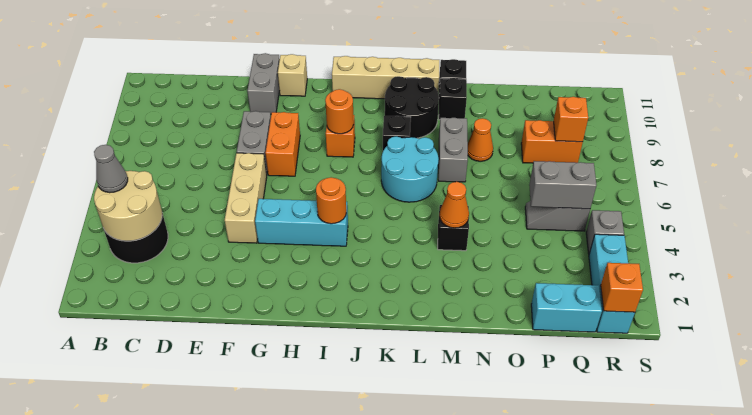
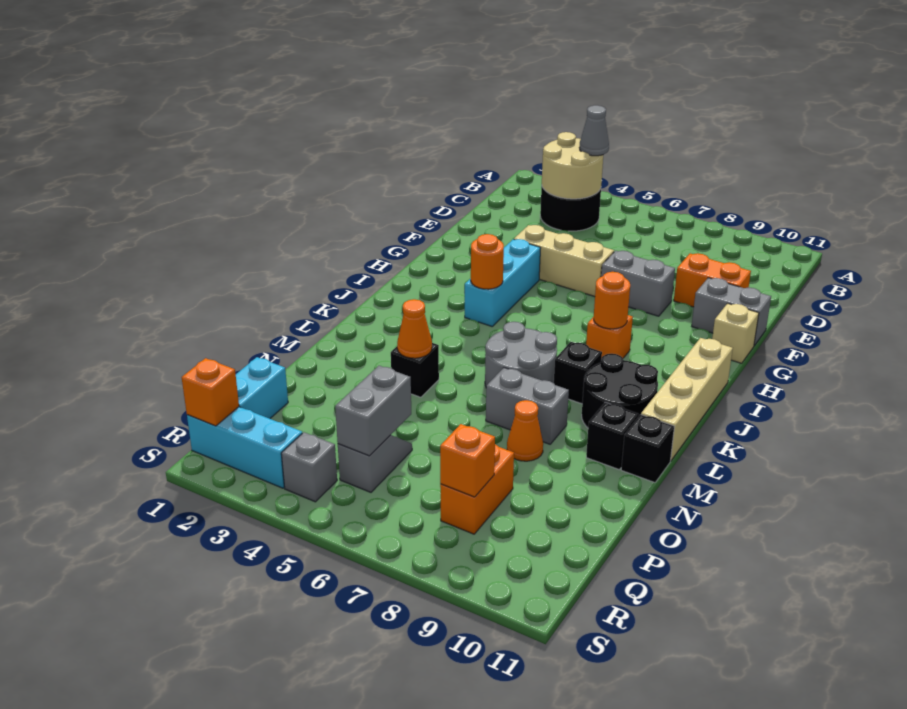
orange 1x2 brick [265,112,300,176] -> orange 1x2 brick moved to [674,253,751,307]
cyan 2x2 round brick [381,136,439,202] -> grey 2x2 round brick [485,322,557,386]

